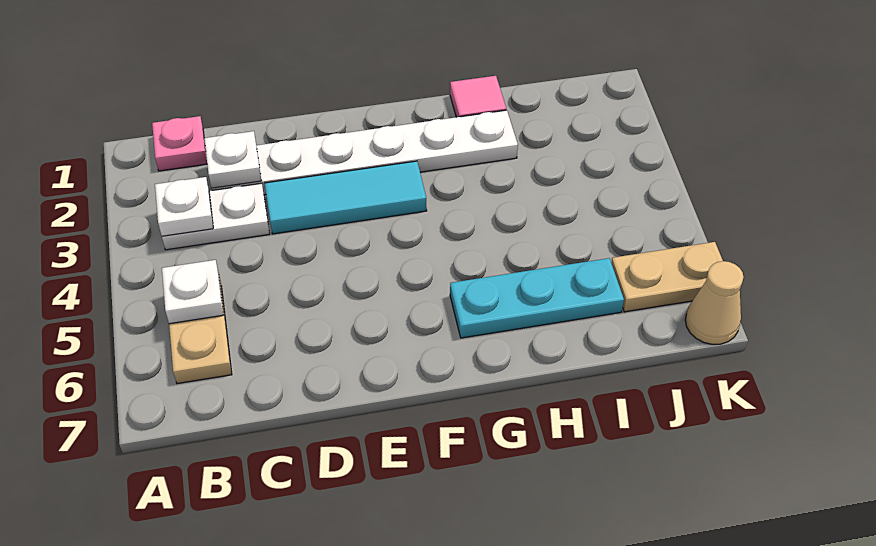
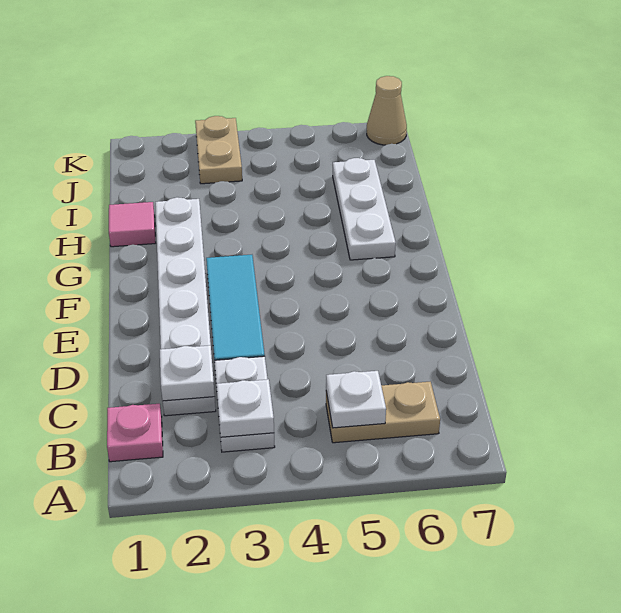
cyan 1x3 plate [450,258,624,338] -> white 1x3 plate [333,158,396,260]
tan 1x2 plate [611,242,723,312] -> tan 1x2 plate moved to [195,116,242,184]

